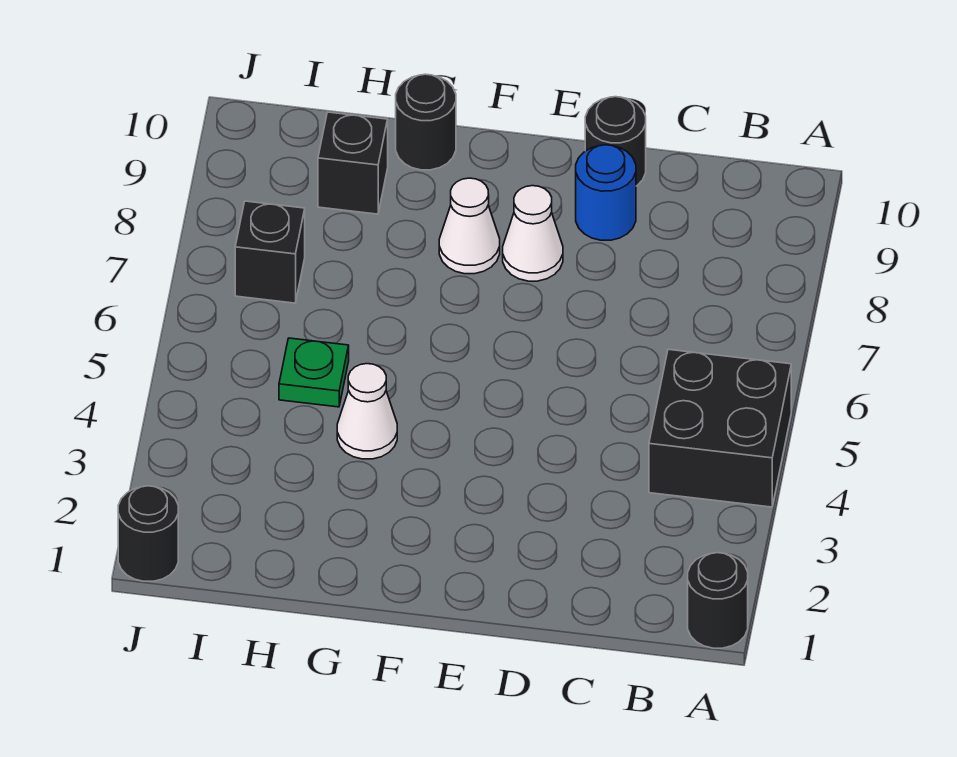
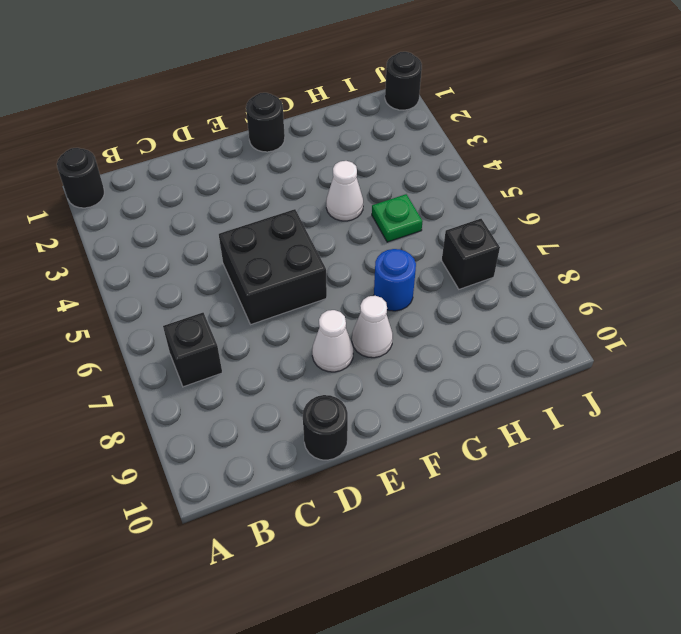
black 2x2 brick [649,349,791,507] -> black 2x2 brick moved to [219,209,327,324]
blue 1x1 round brick [576,145,636,240] -> blue 1x1 round brick moved to [374,249,416,311]
black 1x1 round brick [396,74,456,170] -> black 1x1 round brick moved to [246,93,285,152]
black 1x1 brick [318,112,388,214] -> black 1x1 brick moved to [163,313,222,387]

